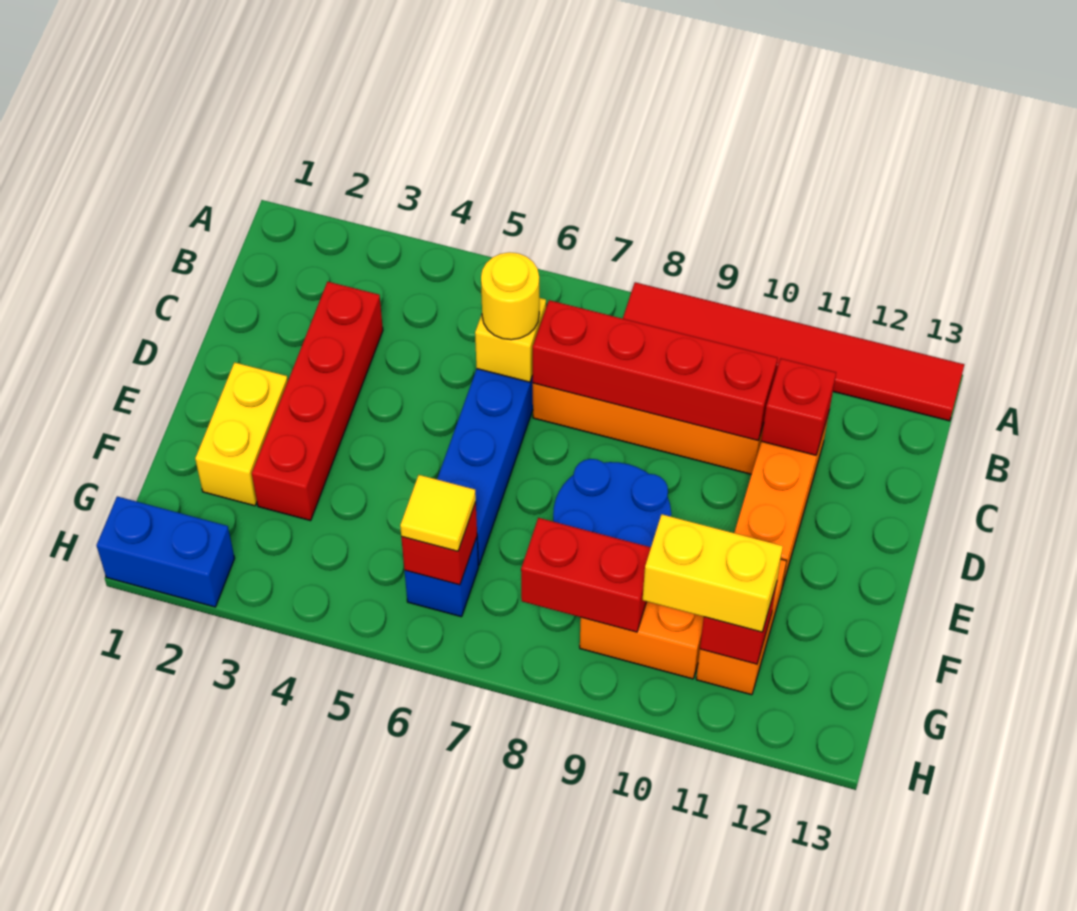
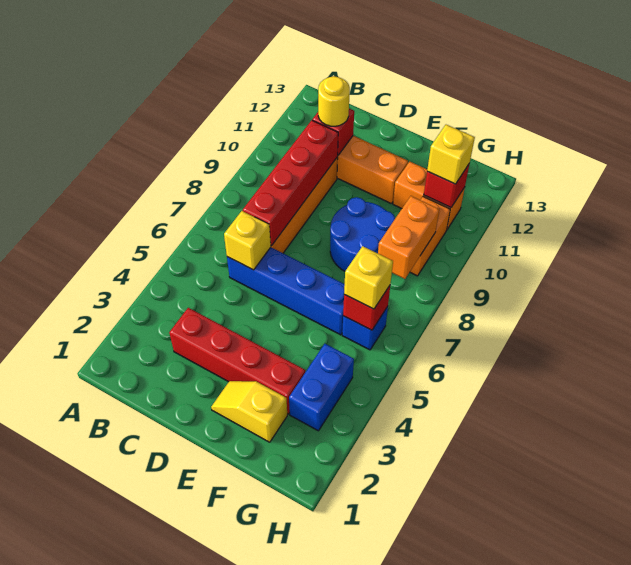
red 1x6 tile [623,282,964,421] -> none
yellow 1x1 round brick [481,252,539,340] -> yellow 1x1 round brick moved to [318,76,350,126]
yellow 1x2 brick [195,362,288,506] -> yellow 1x2 slope [211,381,287,442]
yellow 1x1 tile [400,475,476,551] -> yellow 1x1 brick [344,246,393,309]
red 1x2 brick [521,518,651,632] -> orange 1x2 brick [378,196,439,279]
yellow 1x2 brick [643,514,783,632] -> yellow 1x1 brick [427,125,475,184]
blue 1x2 brick [97,496,235,607] -> blue 1x2 brick moved to [289,344,354,431]

